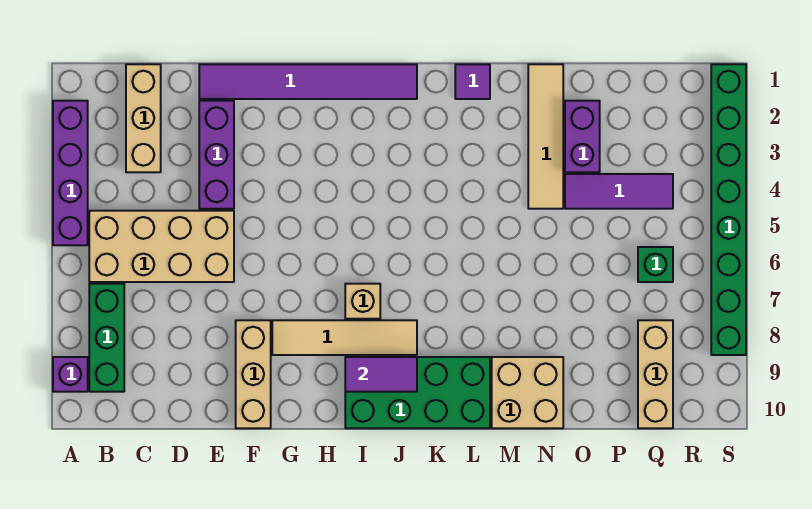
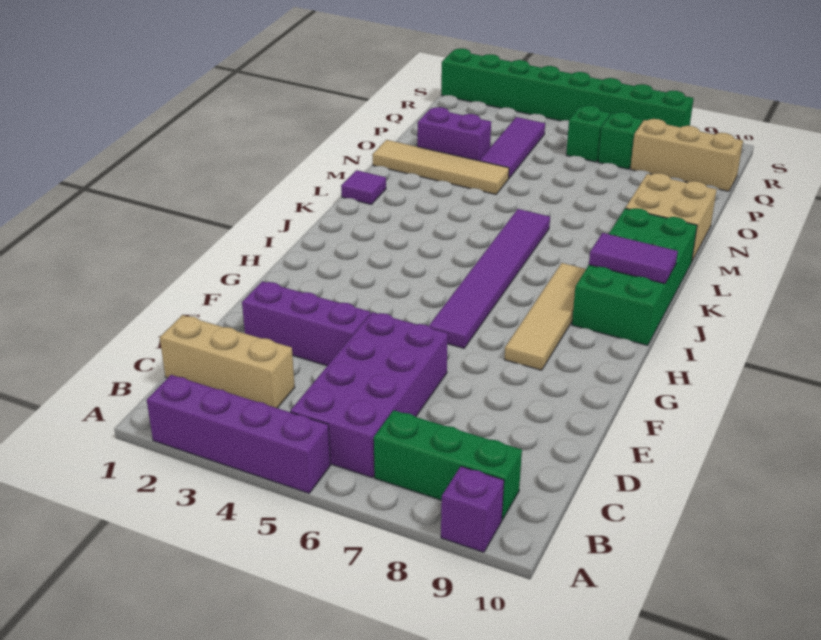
tan 2x4 brick [89,211,234,282] -> purple 2x4 brick [290,312,448,478]
purple 1x6 tile [199,64,417,99] -> purple 1x6 tile moved to [429,209,550,348]
tan 1x3 brick [236,320,271,428] -> none
tan 1x1 brick [345,284,380,319] -> none
purple 1x2 tile [345,357,417,392] -> purple 1x2 tile turned to [589,233,678,284]
none -> green 1x1 brick [598,112,642,169]

